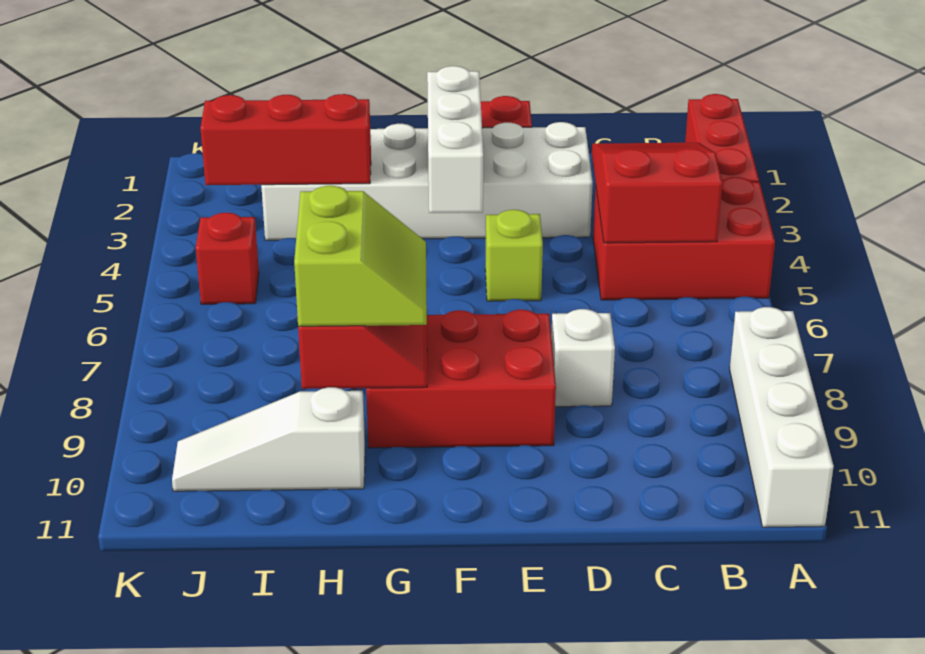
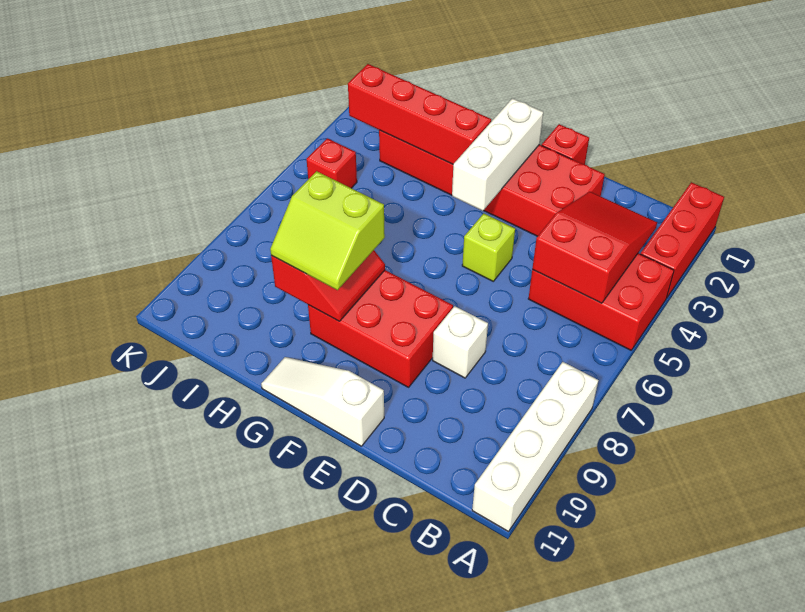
white 2x6 brick [261,122,593,240] -> red 2x6 brick [379,130,605,236]
lime 2x2 slope [294,186,427,326] -> lime 2x2 slope turned to [270,171,385,290]
red 1x3 brick [200,94,371,185] -> red 1x4 brick [348,64,491,164]
white 1x3 slope [172,387,365,491] -> white 1x3 slope moved to [261,357,384,446]

